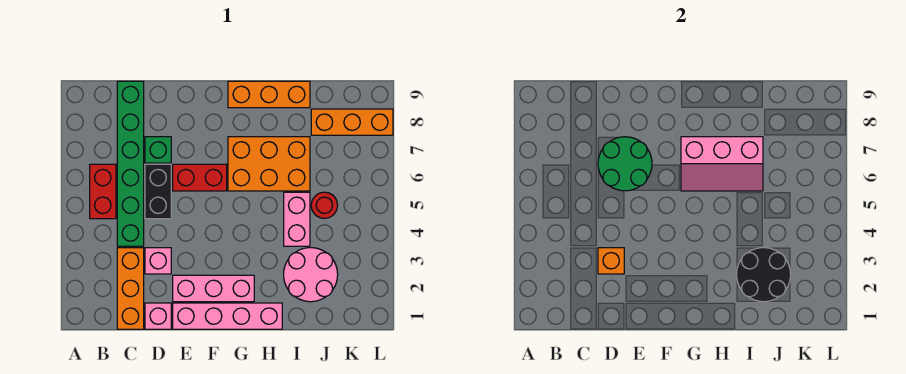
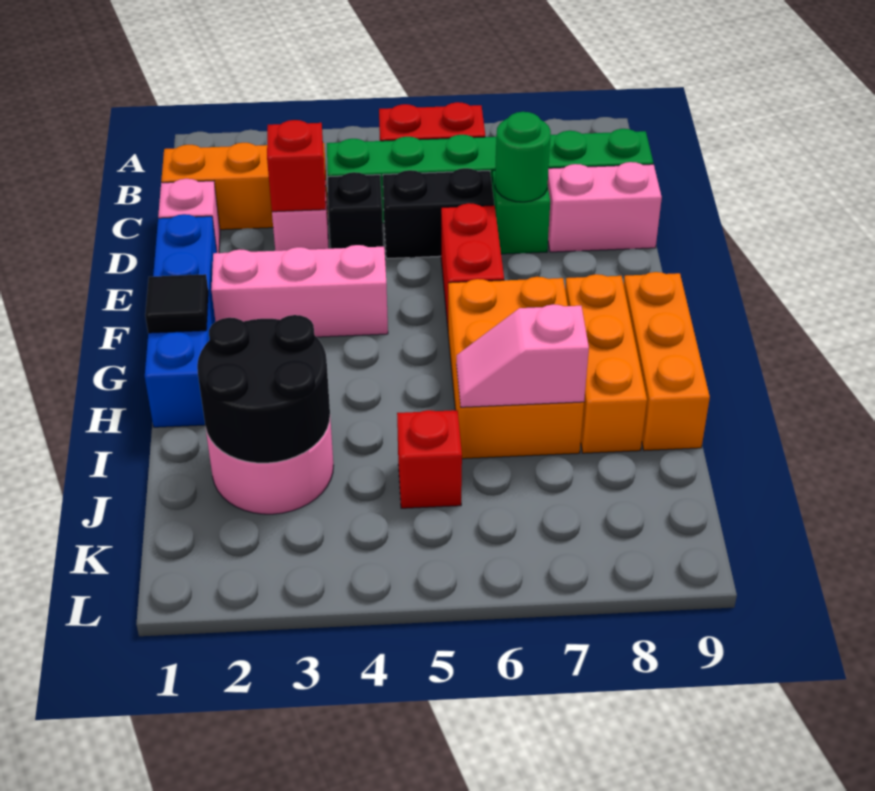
orange 1x1 brick [598,248,624,274] -> red 1x1 brick [267,120,326,212]
none -> black 1x1 brick [328,172,383,249]
green 2x2 round brick [598,137,652,191] -> green 1x1 round brick [495,112,551,202]
pink 1x4 brick [173,303,282,329] -> blue 1x4 brick [145,214,217,427]
pink 1x3 brick [173,275,254,302] -> pink 1x3 brick turned to [211,245,388,337]
none -> black 1x1 tile [145,274,208,333]
pink 2x3 slope [681,137,763,191] -> pink 1x2 slope [456,304,589,407]
pink 1x2 brick [284,192,310,246] -> pink 1x2 brick moved to [548,162,662,252]
red 1x1 round brick [311,192,338,219] -> red 1x1 brick [397,410,462,508]
orange 1x3 brick [311,109,393,135] -> orange 1x3 brick moved to [565,274,647,453]

